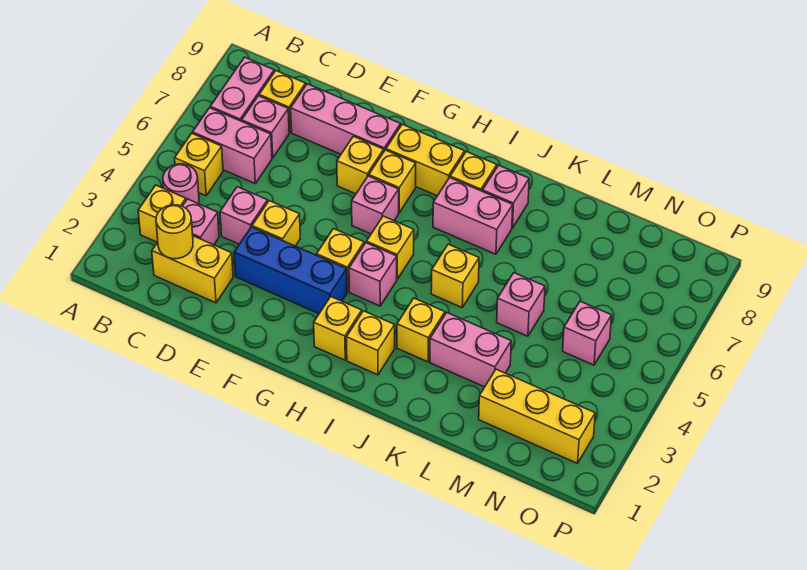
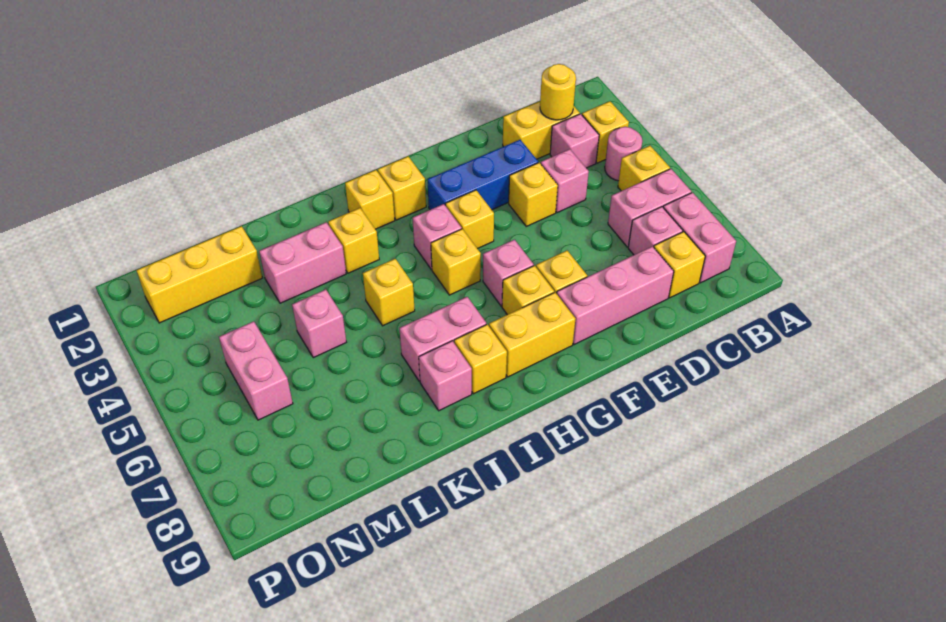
pink 1x1 brick [563,301,612,365] -> pink 1x2 brick [219,321,293,420]

